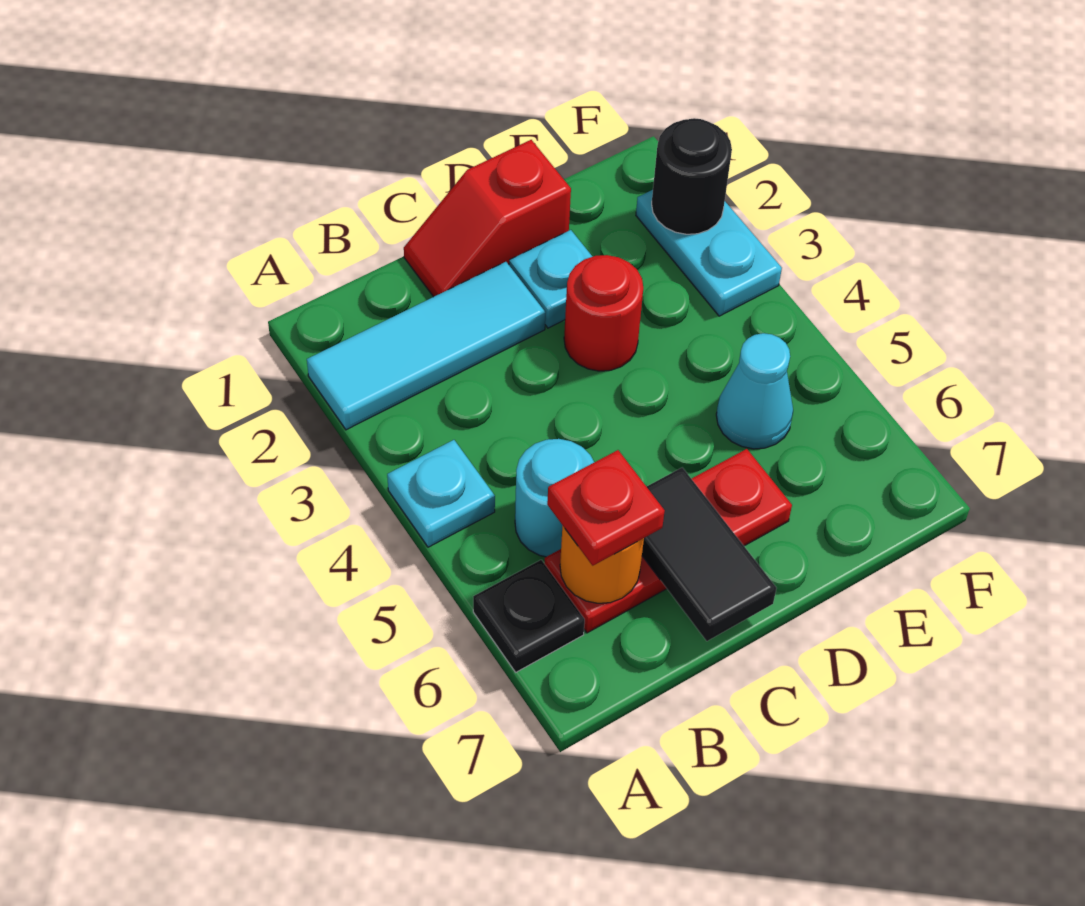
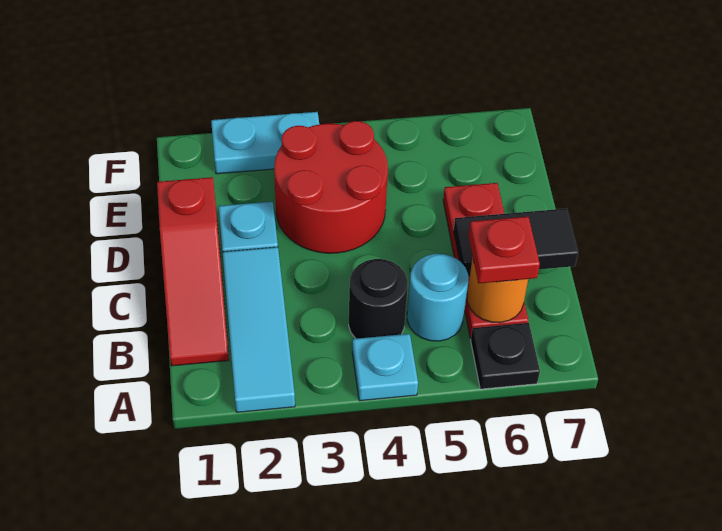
red 1x2 slope [404,140,571,297] -> red 1x3 slope [157,177,229,366]
red 1x1 round brick [564,255,643,371] -> red 2x2 round brick [274,121,388,253]
cyan 1x1 cone [716,333,793,449] -> none
black 1x1 round brick [652,118,732,234] -> black 1x1 round brick moved to [349,259,408,339]

